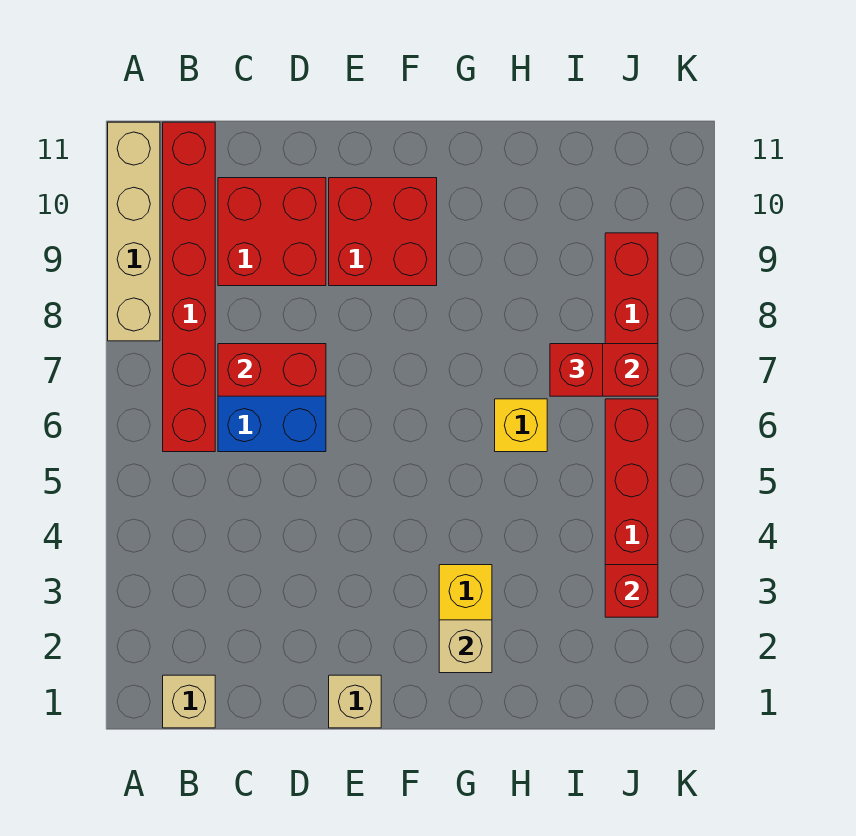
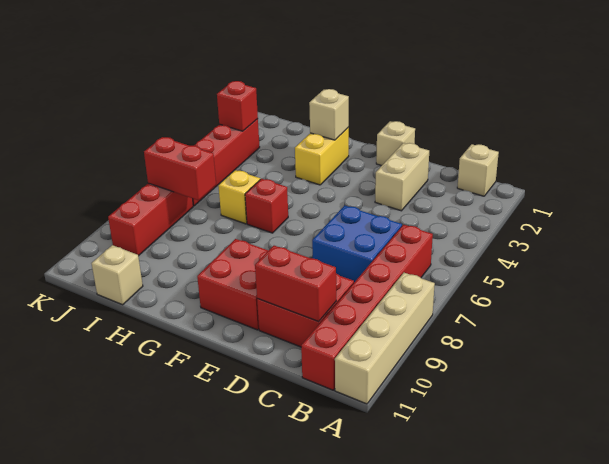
red 1x2 brick [218,344,326,396] -> red 1x2 brick moved to [255,246,336,322]
none -> tan 1x2 brick [375,143,429,211]
red 1x1 brick [550,344,603,396] -> red 1x1 brick moved to [245,179,288,233]
none -> tan 1x1 brick [91,245,143,305]

